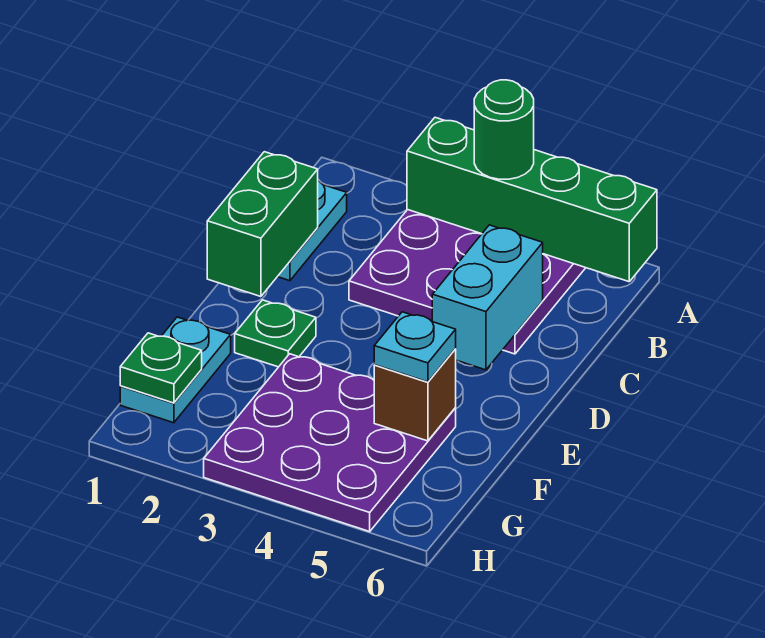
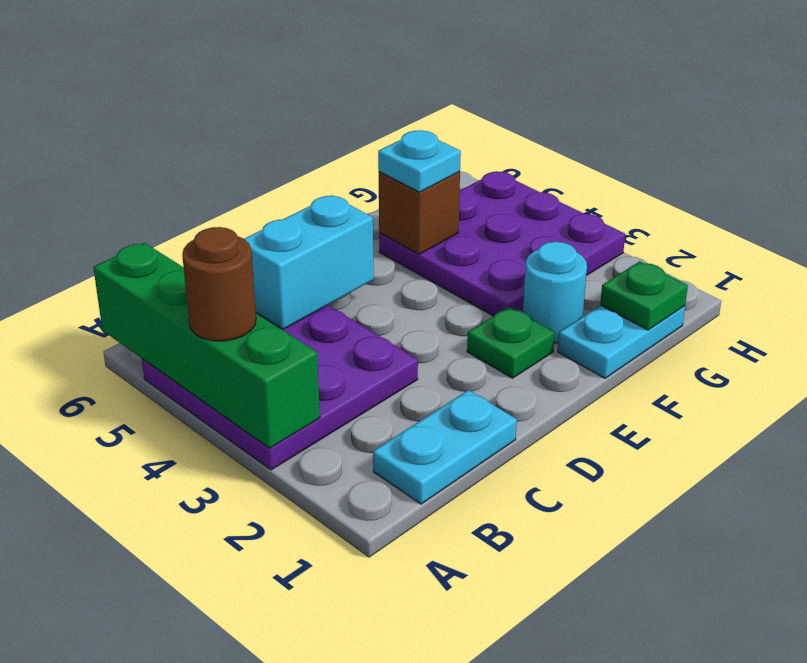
green 1x1 round brick [474,80,534,179] -> brown 1x1 round brick [182,227,256,341]
green 1x2 brick [207,152,318,297] -> none
none -> cyan 1x1 round brick [523,242,587,343]

